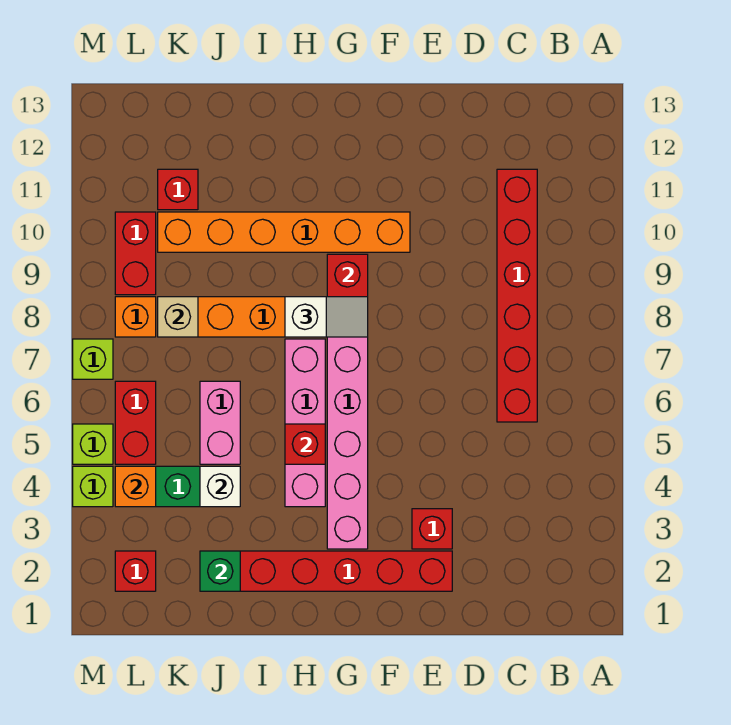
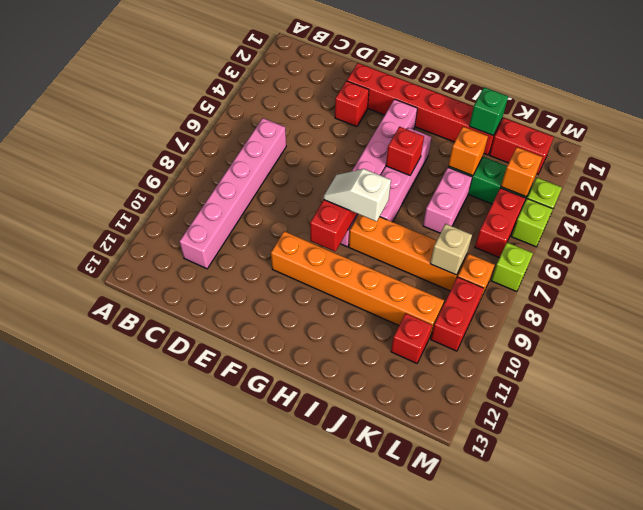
red 1x6 brick [497,169,537,422] -> pink 1x6 brick [180,118,286,269]
white 1x1 brick [200,466,240,507] -> orange 1x1 brick [448,127,488,176]
red 1x1 brick [115,551,156,591] -> red 1x2 brick [490,118,554,174]

